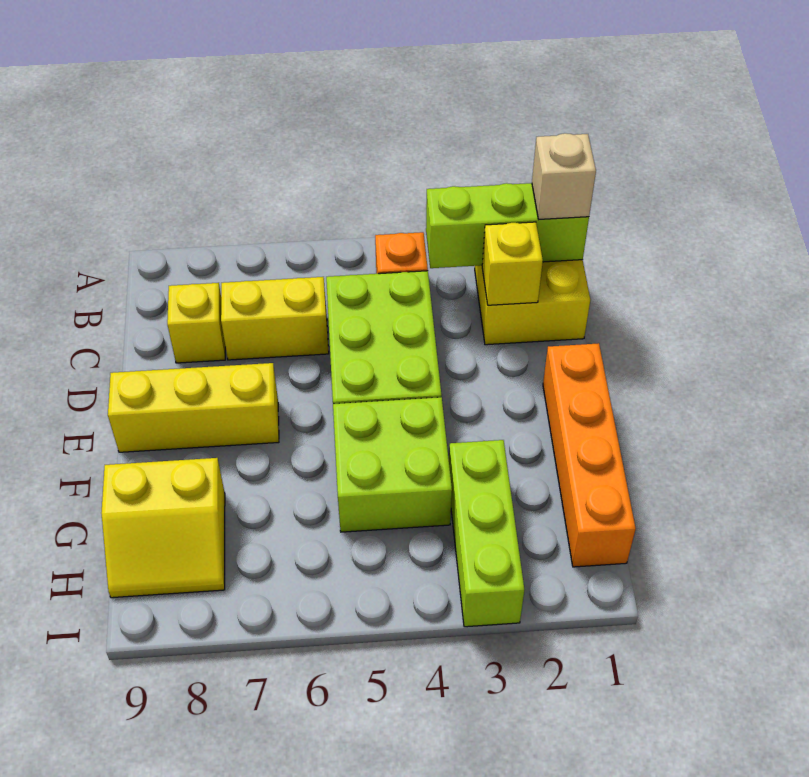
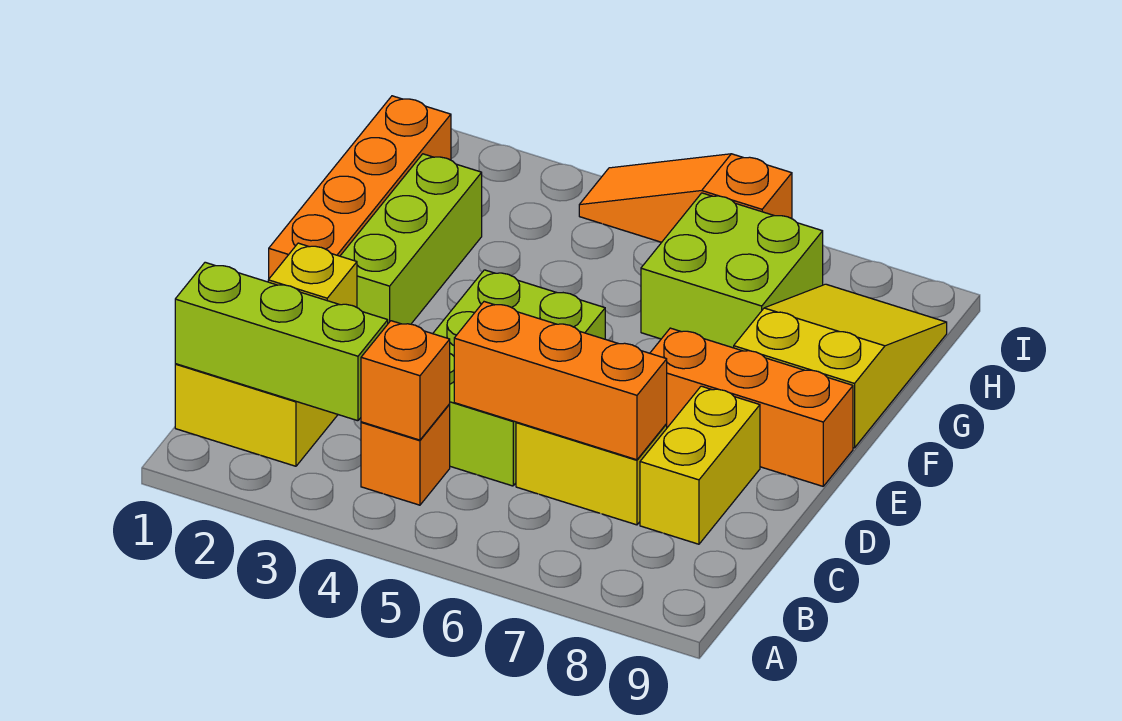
tan 1x1 brick [532,133,596,219] -> none
none -> orange 1x1 brick [361,321,450,440]
none -> orange 1x3 brick [454,302,667,460]
yellow 1x1 brick [167,283,225,363] -> yellow 1x2 brick [640,386,760,544]
yellow 1x3 brick [108,363,279,452] -> orange 1x3 brick [650,328,853,486]
lime 2x2 brick [333,397,452,532] -> lime 2x2 brick moved to [641,193,823,348]
lime 1x3 brick [449,440,524,627] -> lime 1x3 brick moved to [341,154,482,324]
yellow 2x2 slope [101,458,225,598] -> yellow 2x3 slope [734,284,947,448]
none -> orange 1x3 slope [579,154,792,242]

